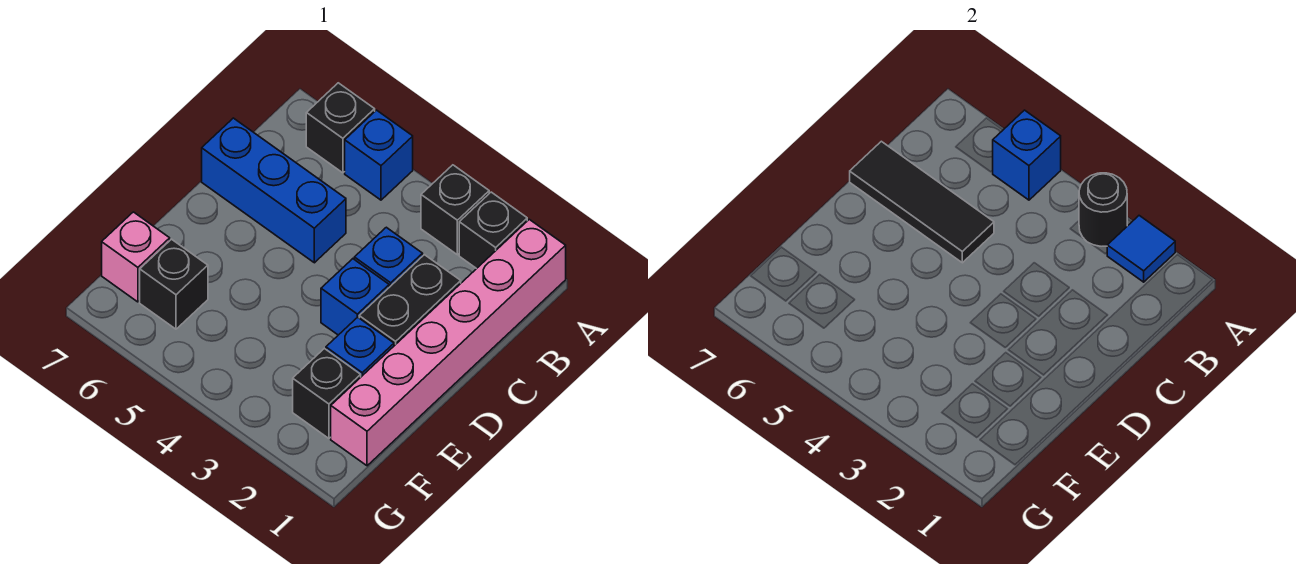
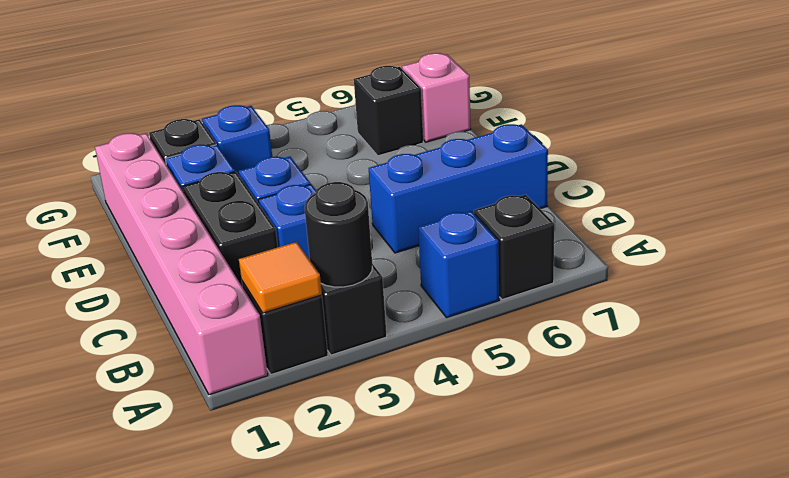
blue 1x1 tile [1107,216,1175,282] -> orange 1x1 tile [239,242,322,313]
blue 1x1 brick [992,110,1061,200] -> blue 1x1 brick moved to [202,105,272,175]
black 1x3 tile [850,141,994,263] -> none

